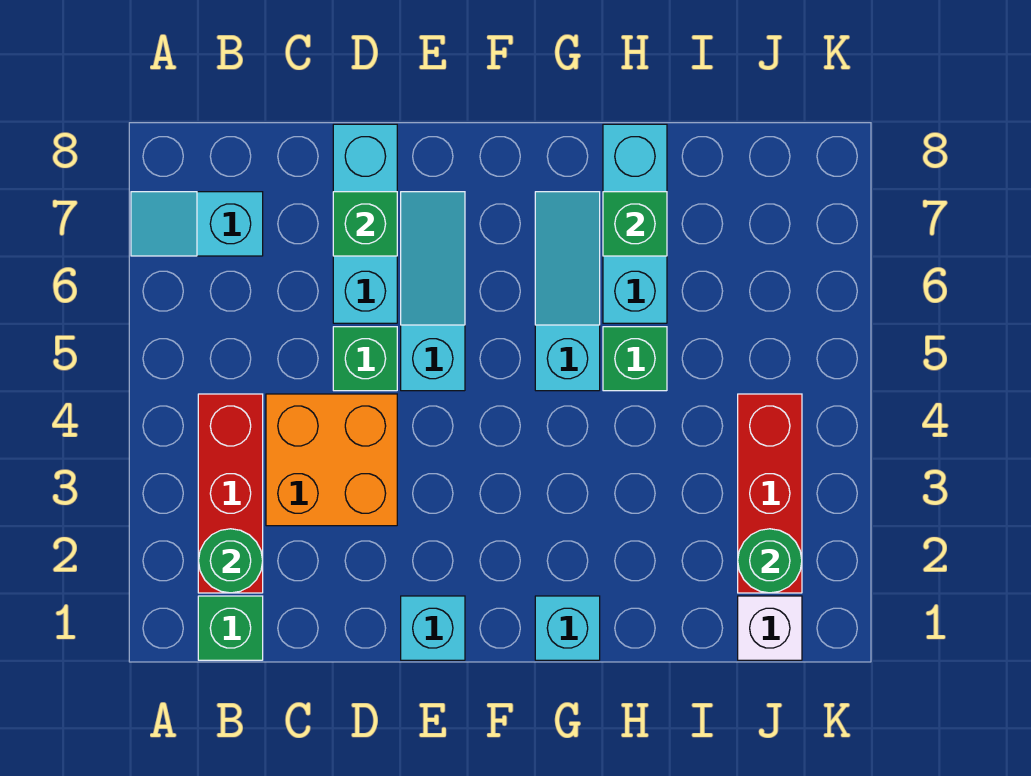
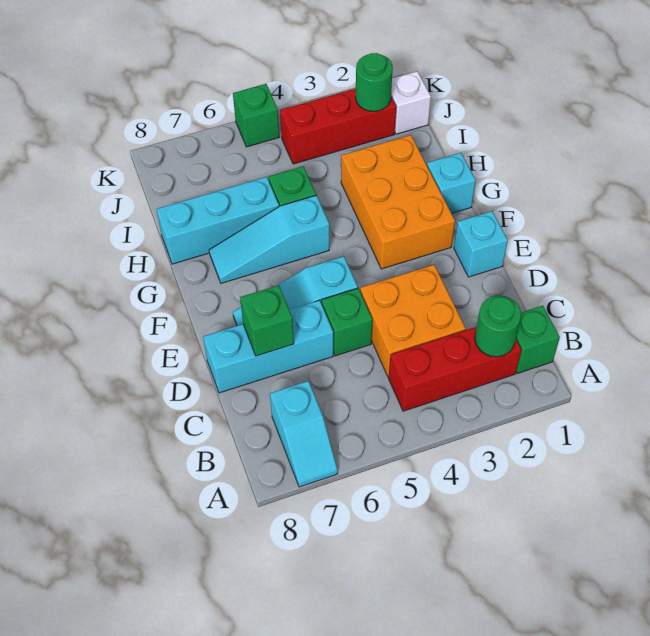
none -> orange 2x3 brick [341,135,455,269]
green 1x1 brick [603,192,667,256] -> green 1x1 brick moved to [233,84,279,147]

